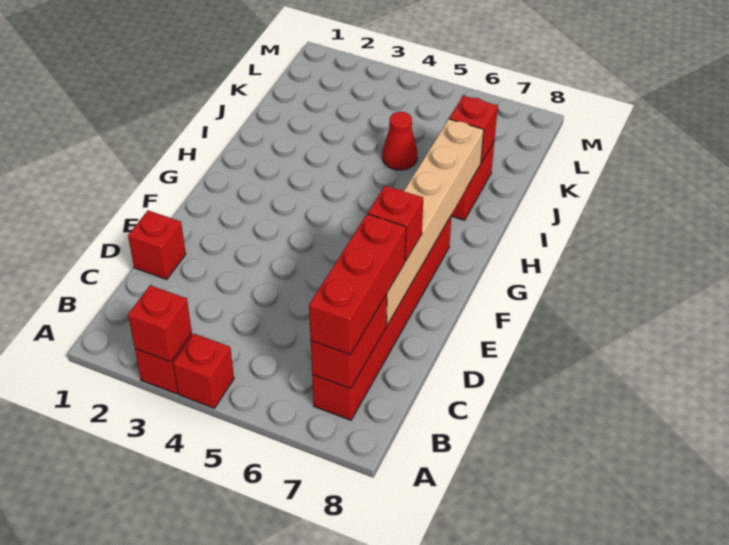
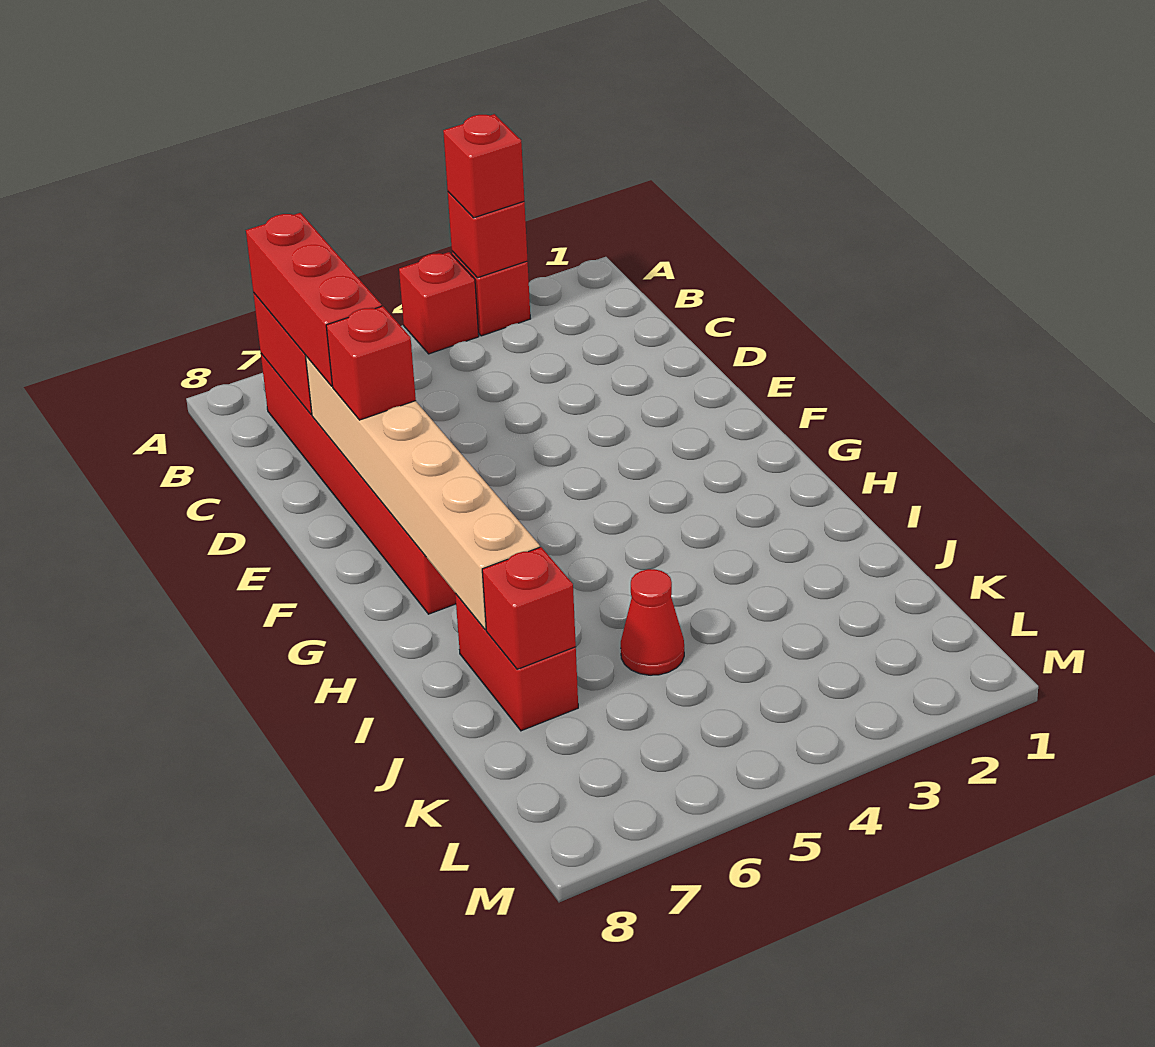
red 1x1 brick [128,210,186,279] -> red 1x1 brick moved to [443,114,524,218]

